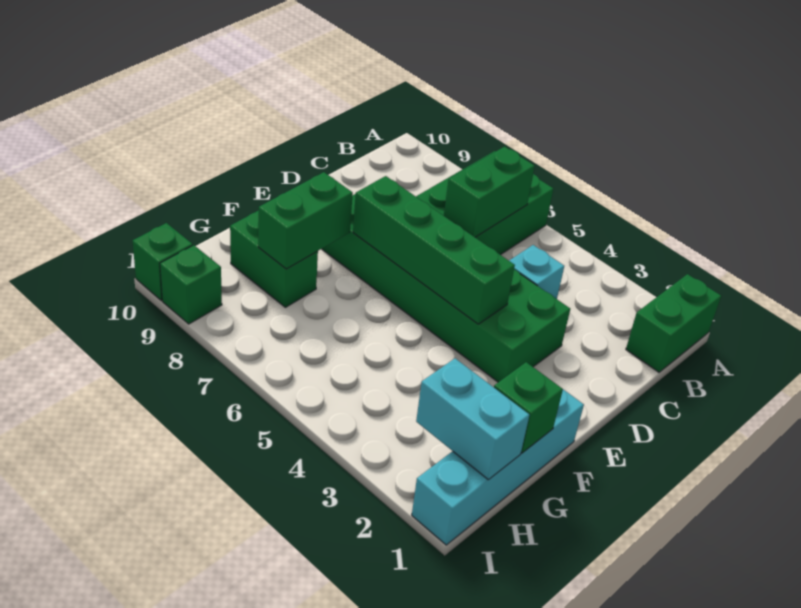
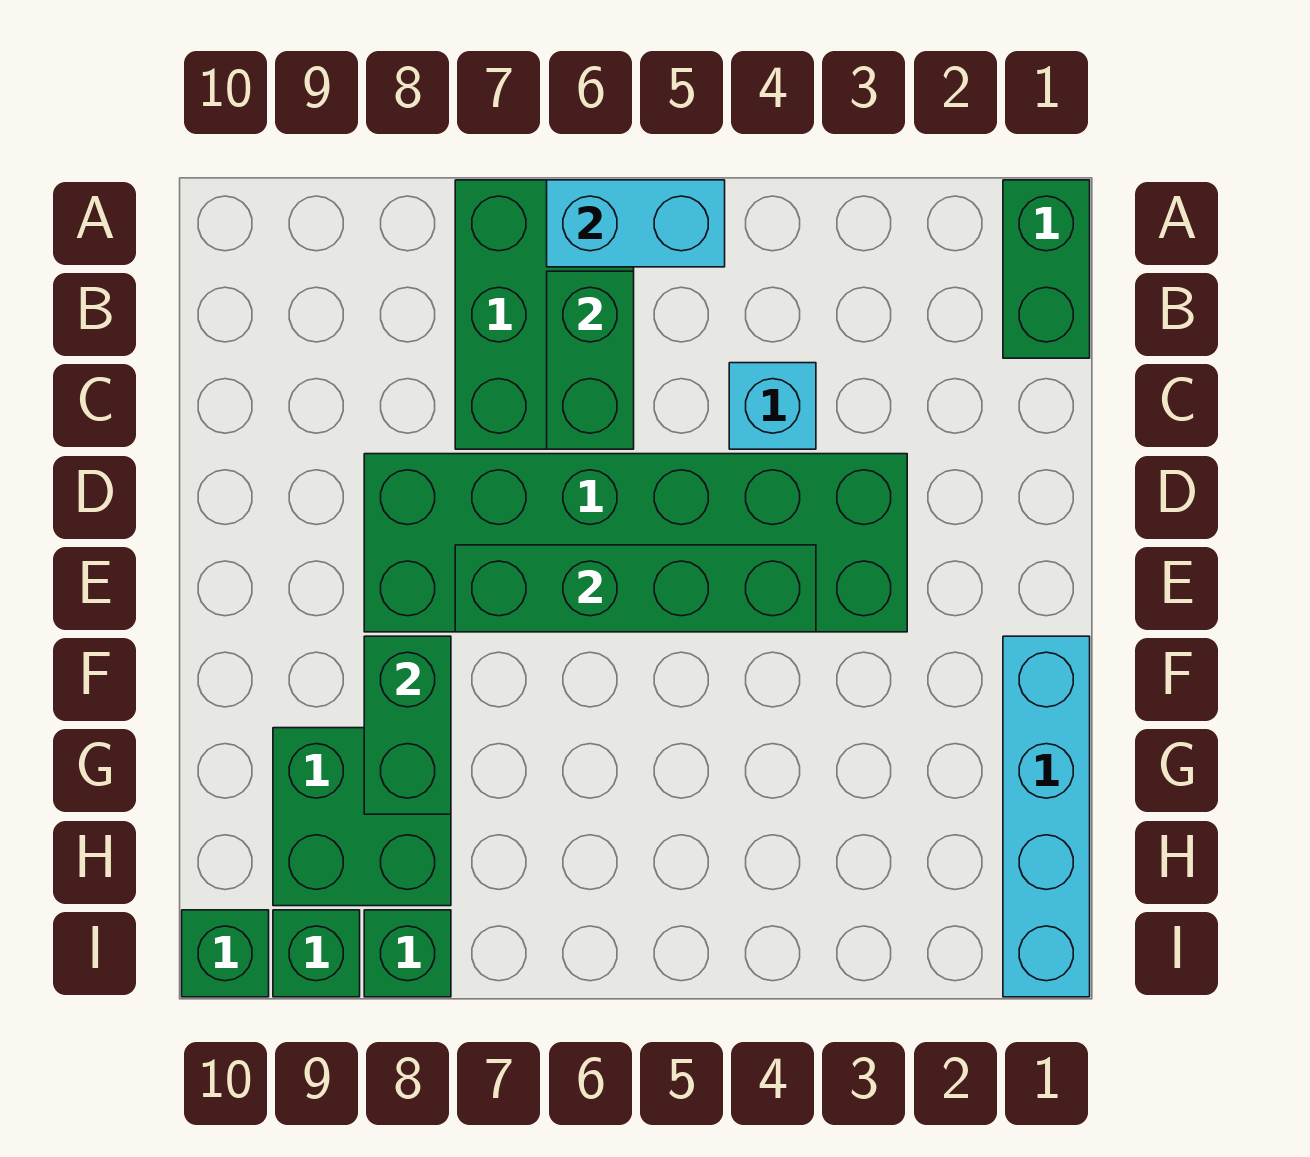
green 1x1 brick [494,362,563,453] -> green 1x1 brick moved to [364,910,451,997]
green 1x2 brick [230,210,318,307] -> green 2x2 brick [273,728,451,906]
cyan 1x2 brick [416,358,529,480] -> cyan 1x2 brick moved to [547,180,725,267]

